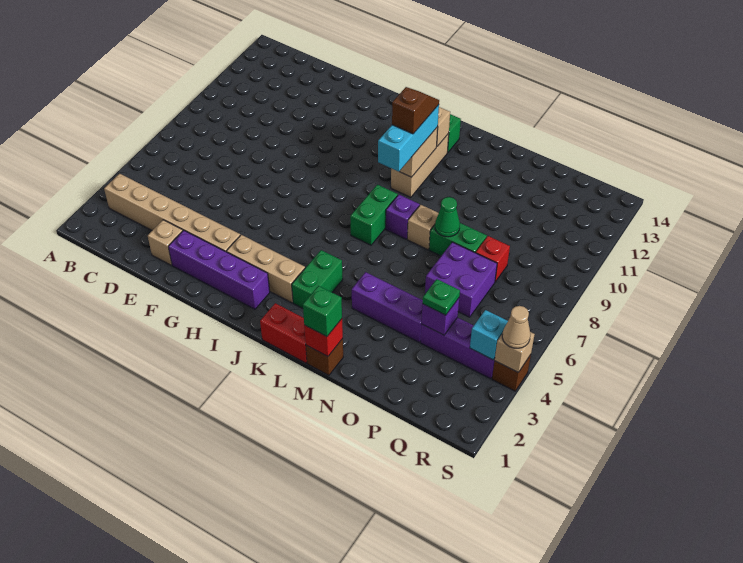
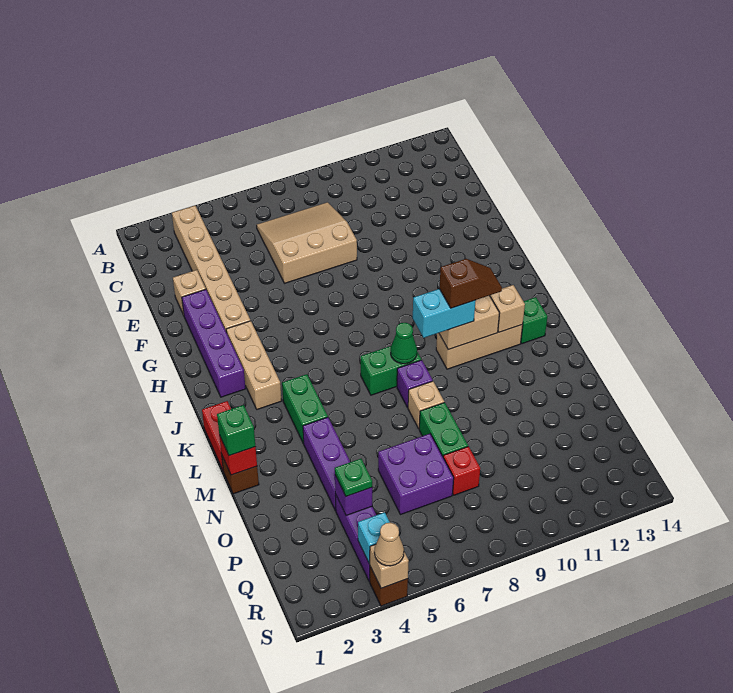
none -> tan 3x3 slope [256,202,357,283]
green 1x2 brick [292,250,343,308] -> green 1x2 brick turned to [282,374,328,443]
cyan 1x3 brick [378,105,439,172] -> cyan 1x2 brick [413,289,476,338]
green 1x1 cone [435,197,460,237] -> green 1x1 cone moved to [391,323,417,364]

